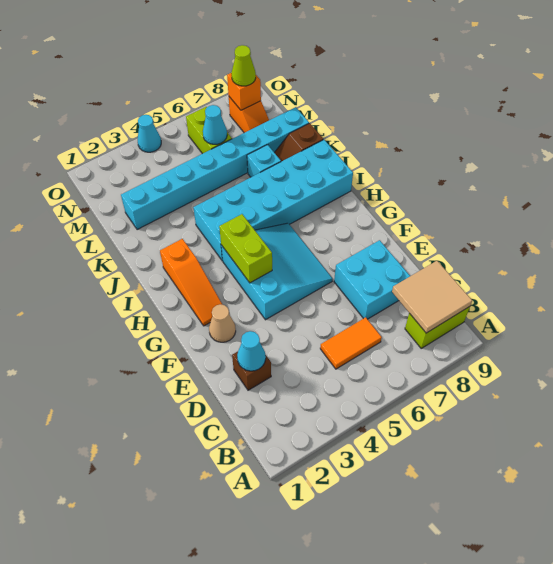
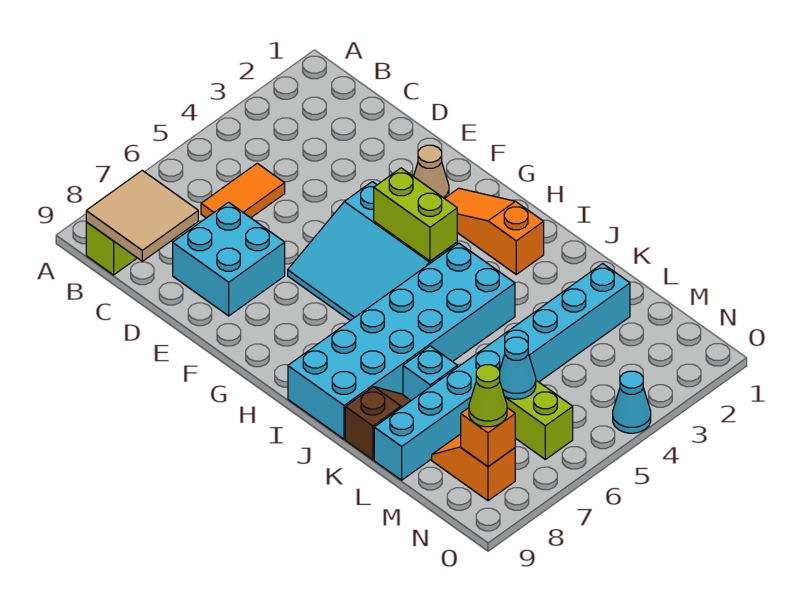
brown 1x1 brick [232,352,271,390] -> none
cyan 1x1 cone [237,331,266,371] -> none

